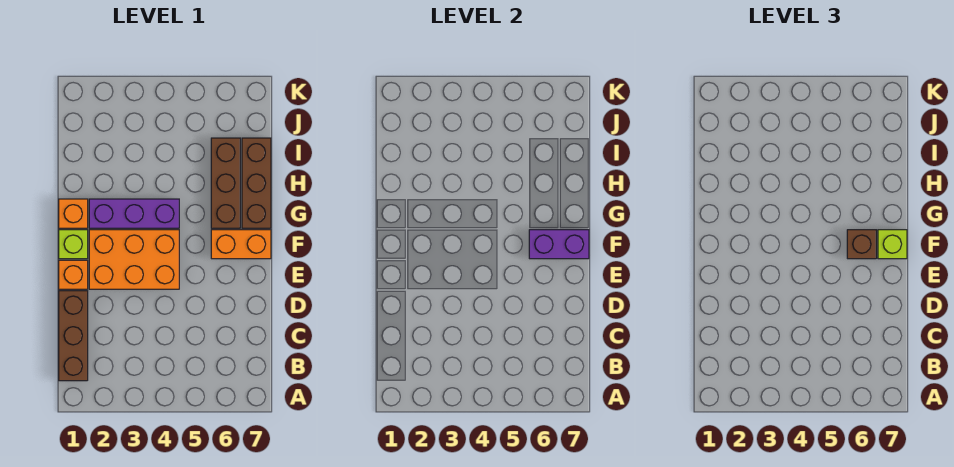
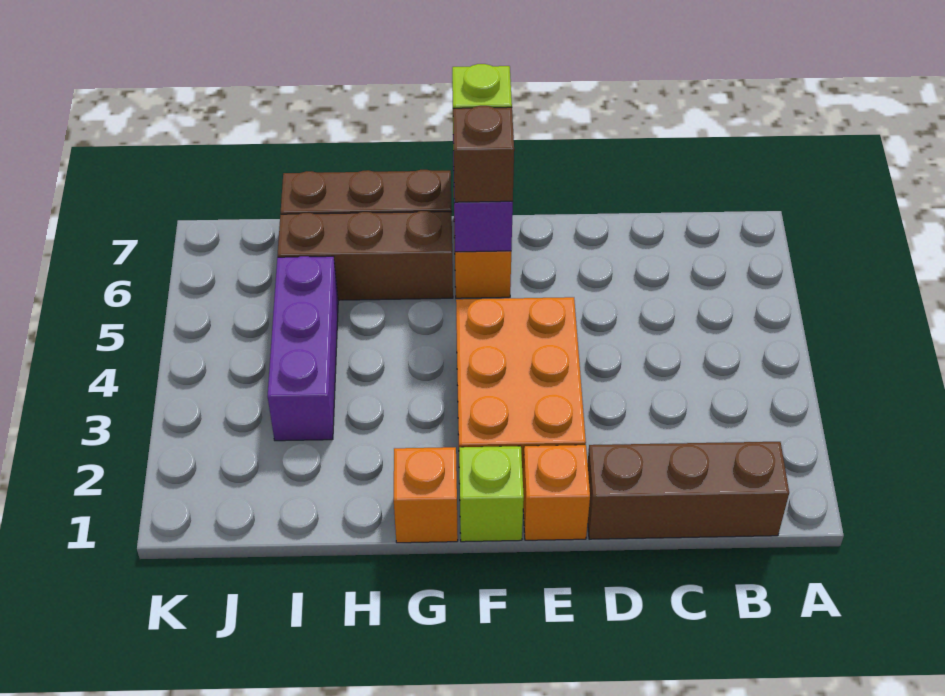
purple 1x3 brick [89,199,179,228] -> purple 1x3 brick moved to [268,256,338,441]

